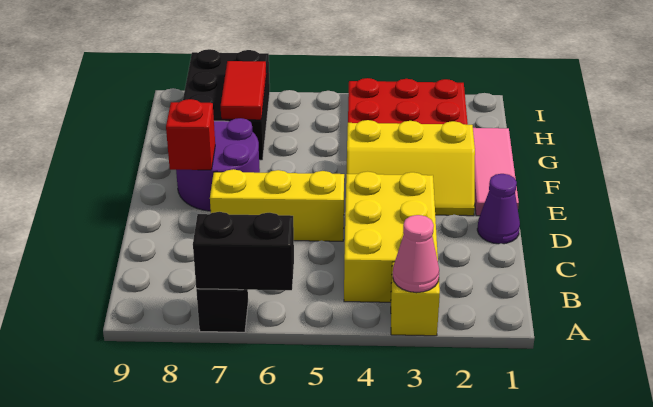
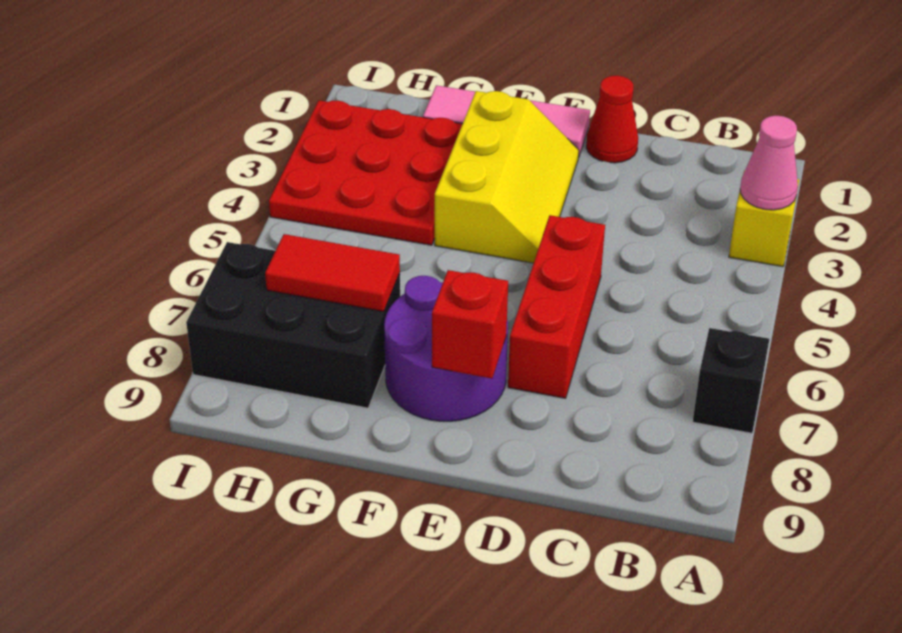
black 1x2 brick [193,212,294,290] -> none
yellow 2x3 brick [344,172,438,302] -> none
purple 1x1 cone [477,174,520,244] -> red 1x1 cone [586,76,638,163]
yellow 1x3 brick [210,169,344,241] -> red 1x3 brick [508,215,605,398]

